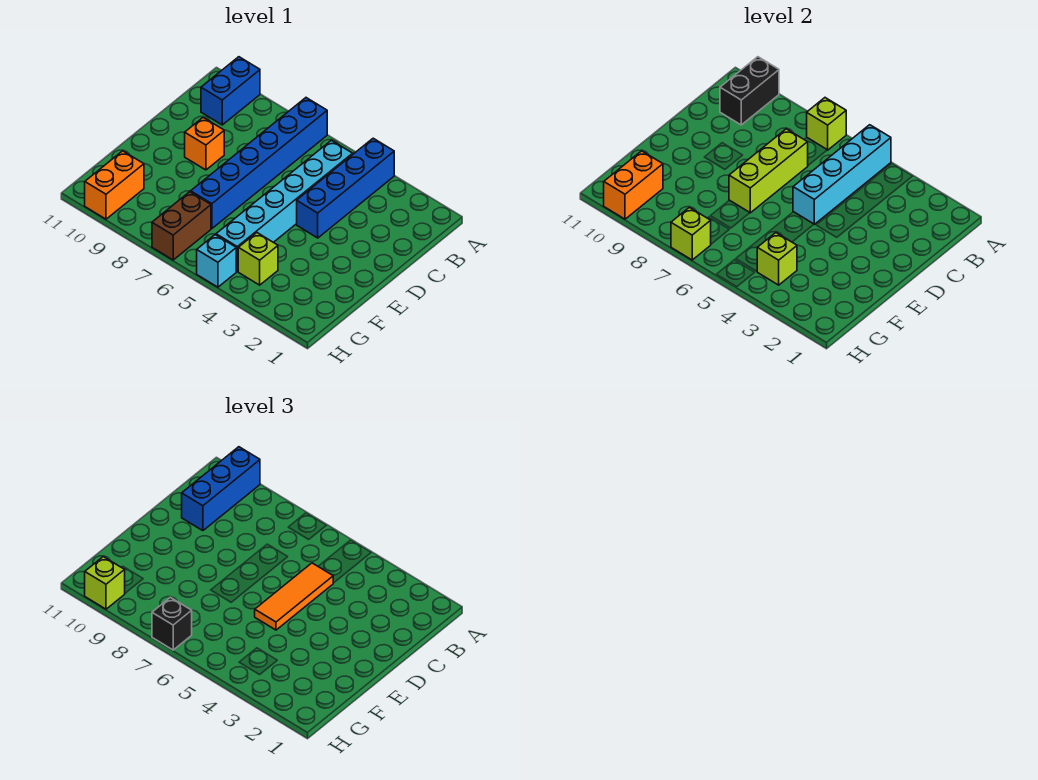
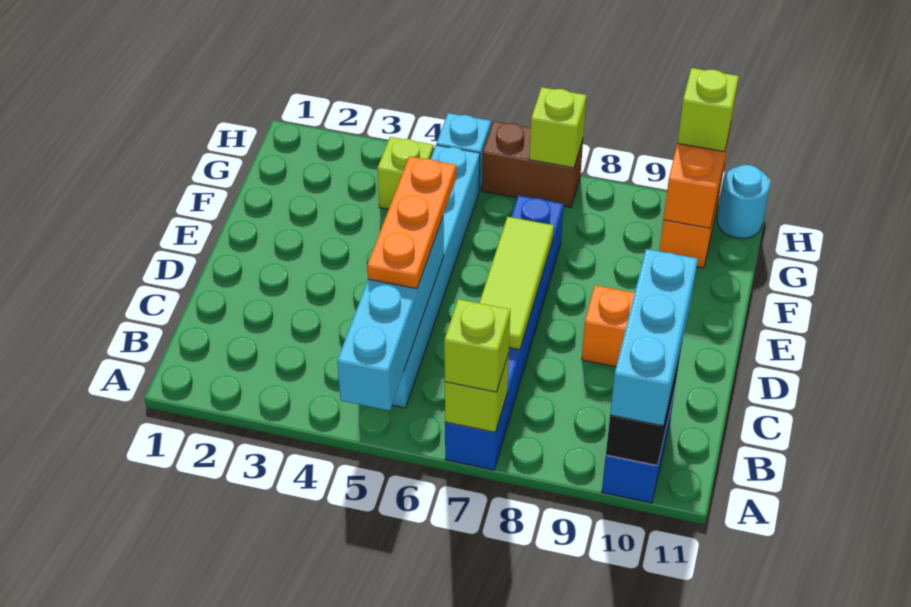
blue 1x4 brick [297,138,394,238] -> none
blue 1x3 brick [182,447,260,531] -> cyan 1x3 brick [610,249,698,426]
orange 1x3 tile [255,563,333,630] -> orange 1x3 plate [367,156,456,289]
lime 1x3 brick [729,129,808,213] -> lime 1x3 tile [479,217,554,350]
lime 1x1 brick [757,233,797,285] -> lime 1x1 brick moved to [444,299,510,392]
brown 1x2 brick [152,192,211,260] -> brown 1x2 brick turned to [482,121,583,208]
black 1x1 brick [152,597,192,650] -> none
none -> cyan 1x1 round brick [717,165,770,238]

